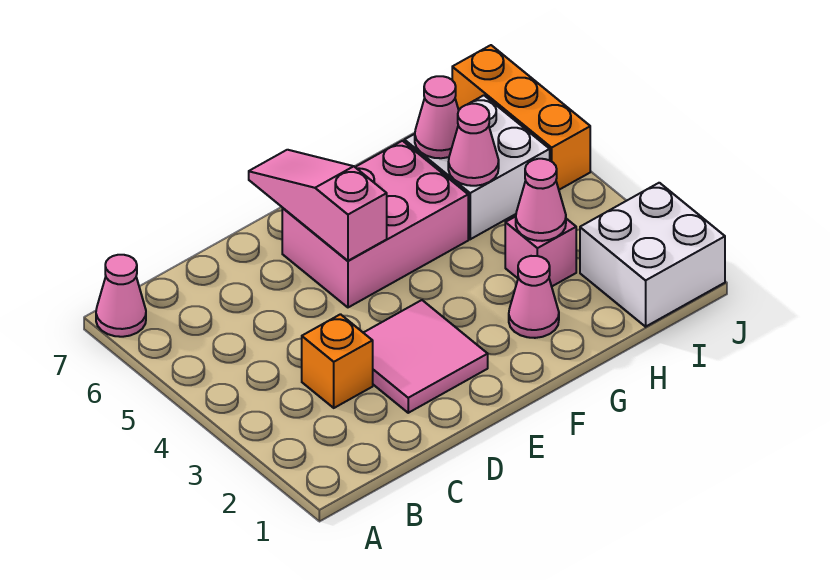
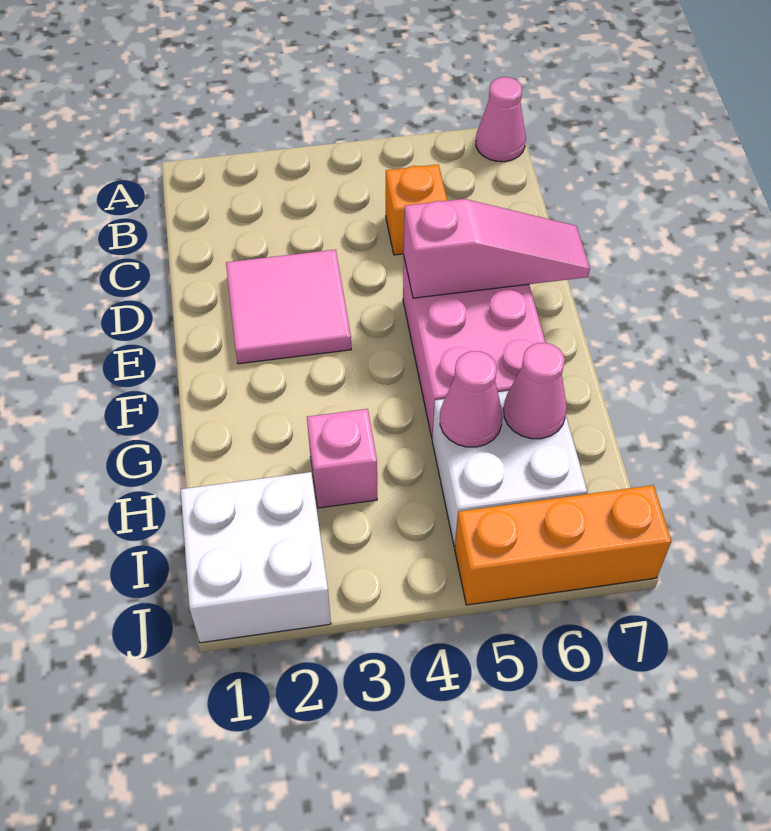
orange 1x1 brick [302,314,373,408] -> orange 1x1 brick moved to [386,165,447,255]
pink 1x1 cone [509,256,559,338] -> none
pink 1x1 cone [516,159,566,241] -> none

